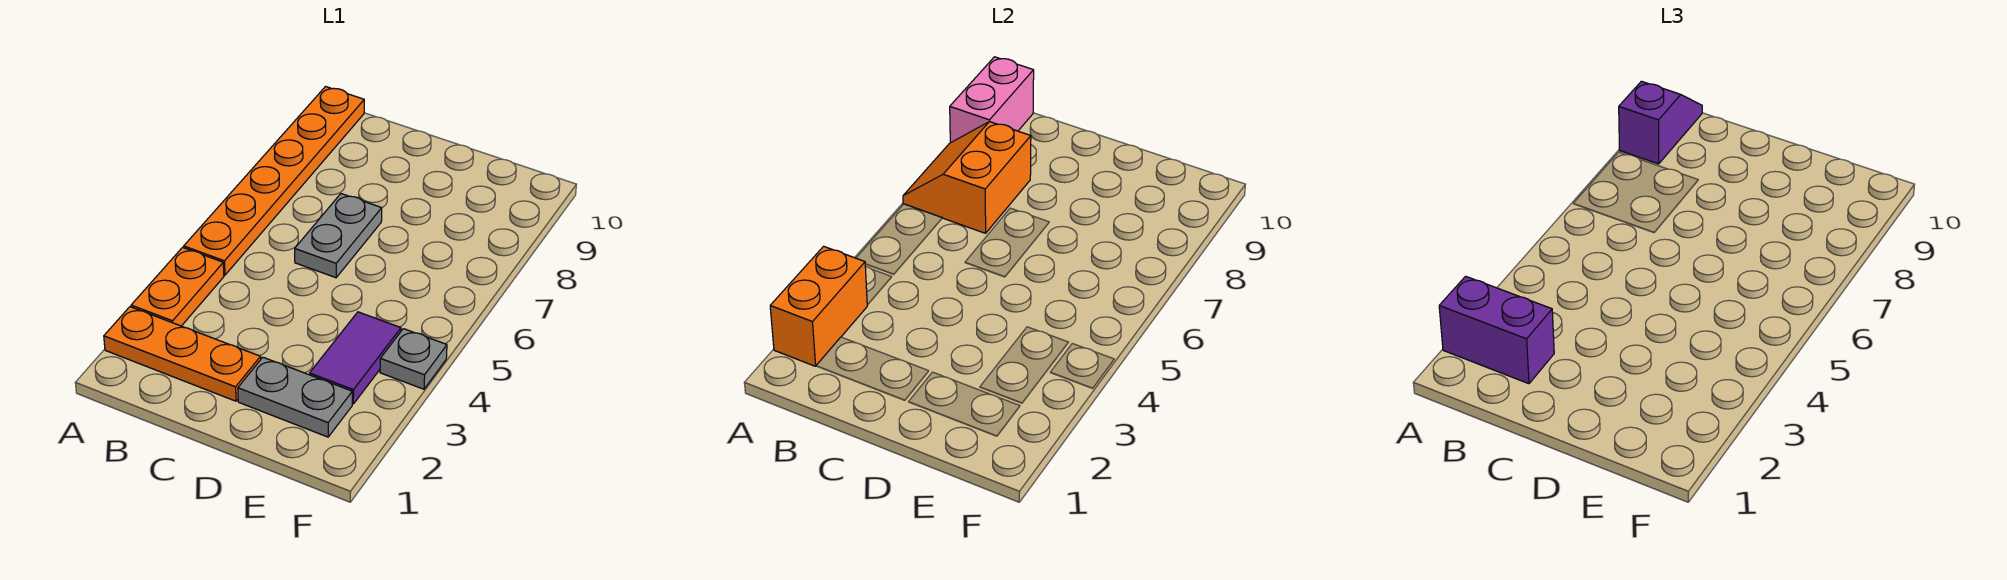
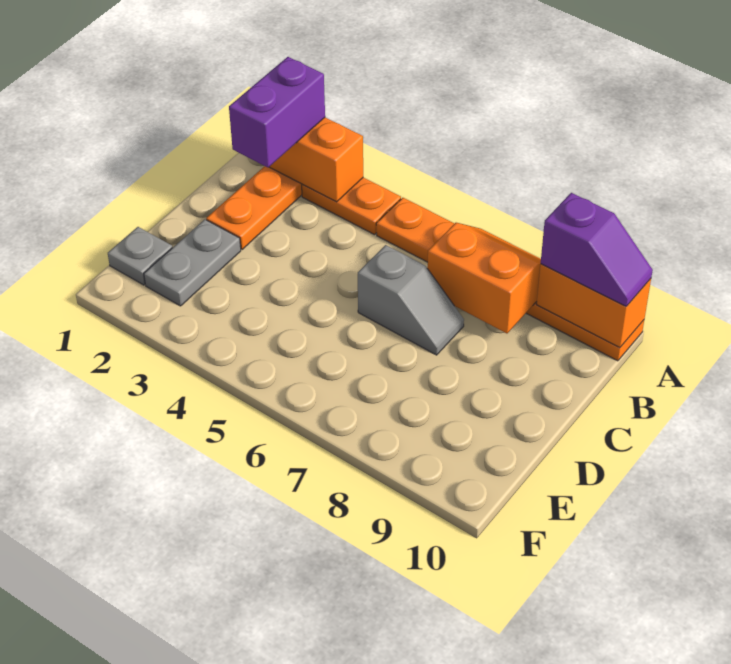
pink 1x2 brick [950,57,1034,143] -> orange 1x2 brick [537,264,651,348]
grey 1x2 plate [295,194,382,278] -> grey 1x2 slope [358,245,464,355]
purple 1x2 tile [310,312,401,404] -> none
grey 1x1 plate [380,329,447,389] -> grey 1x1 plate moved to [108,227,172,285]

